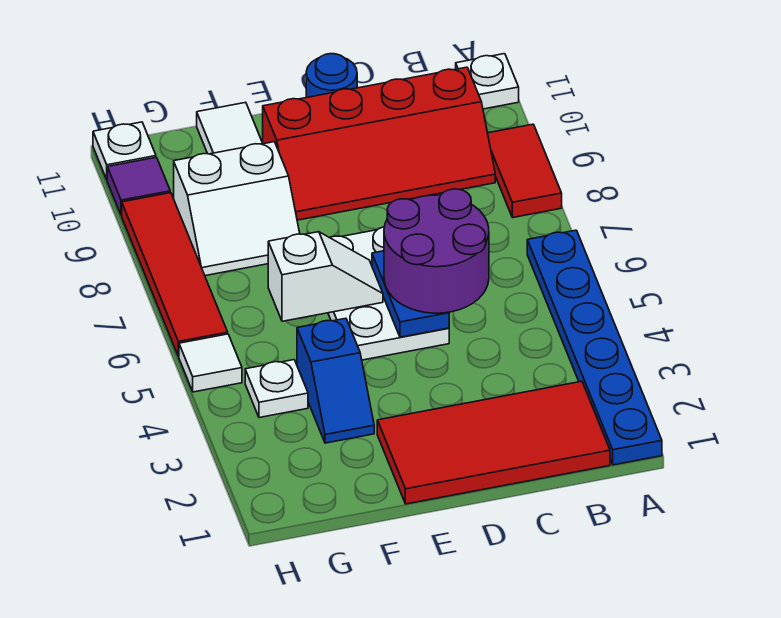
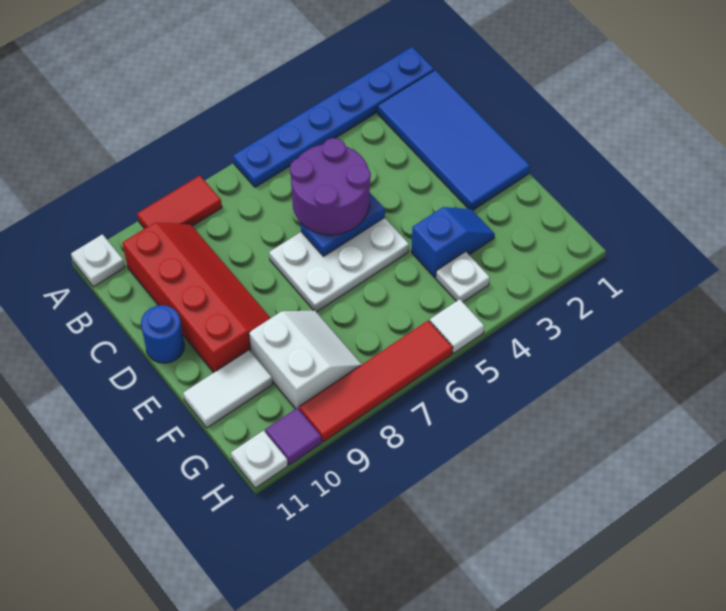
red 2x4 tile [377,381,610,504] -> blue 2x4 tile [378,70,530,210]
white 1x2 slope [268,232,383,321] -> none

